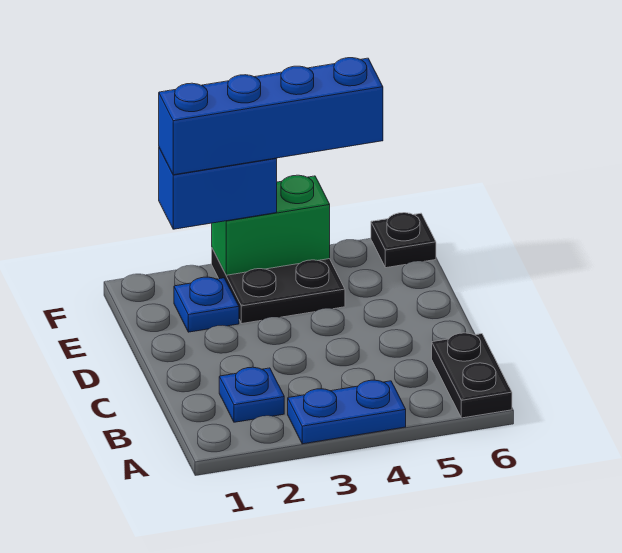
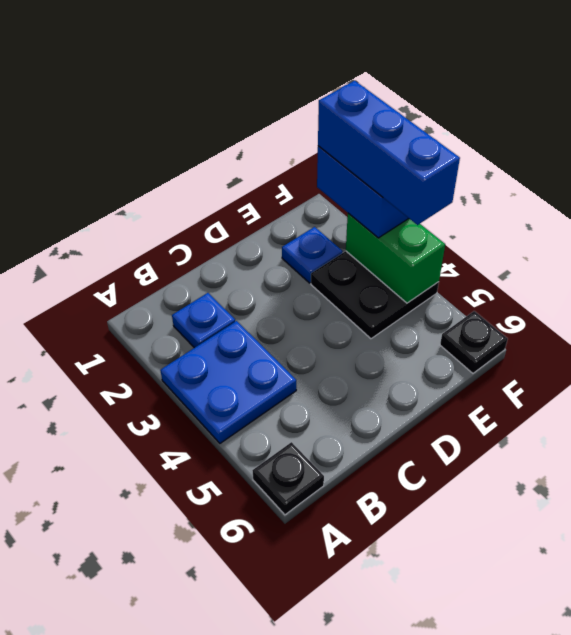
blue 1x2 plate [288,380,406,444] -> blue 2x2 plate [160,321,296,443]
black 1x2 plate [432,333,512,418] -> black 1x1 plate [252,442,324,515]
blue 1x4 brick [159,58,383,175] -> blue 1x3 brick [318,81,460,225]

